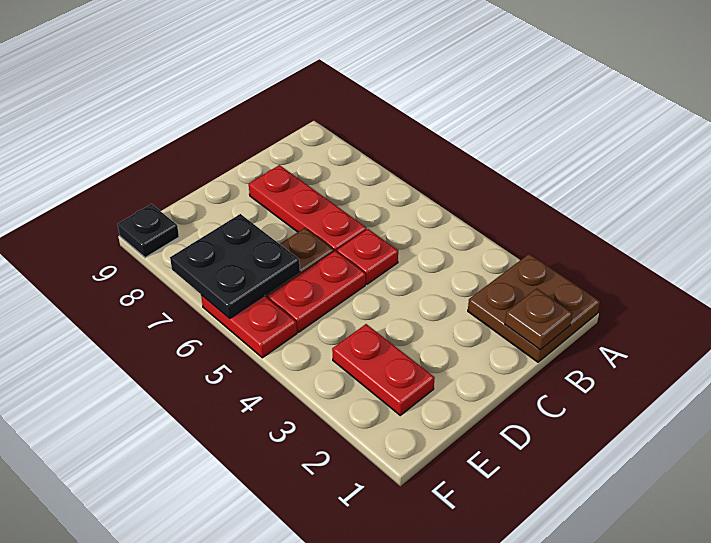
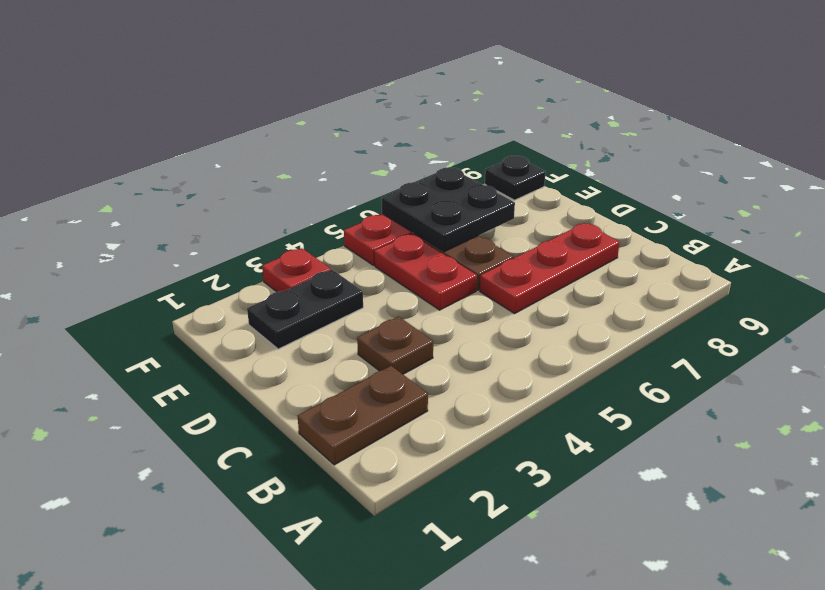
brown 2x2 plate [468,254,600,362] -> brown 1x2 plate [298,366,428,465]
brown 1x1 plate [505,288,573,350] -> brown 1x1 plate moved to [357,317,433,374]
red 1x1 plate [337,229,398,284] -> red 1x1 plate moved to [262,248,331,292]
red 1x2 plate [332,324,435,415] -> black 1x2 plate [247,270,363,349]

